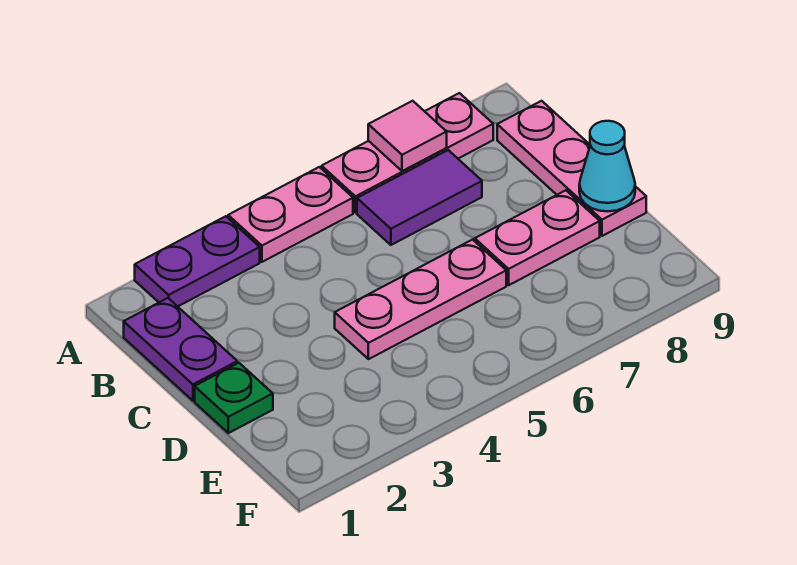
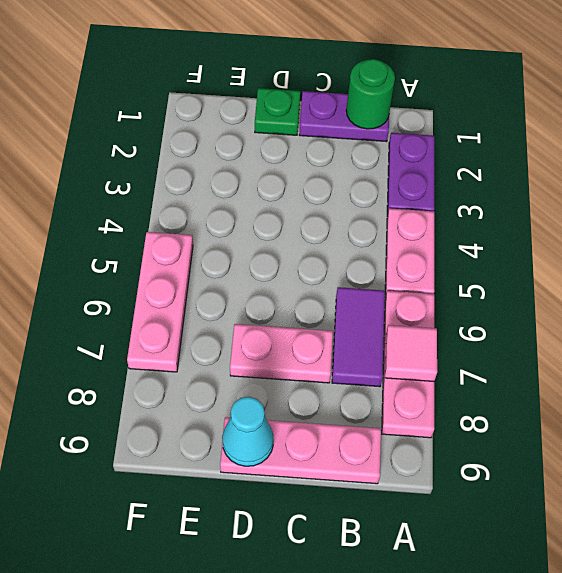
none -> green 1x1 round brick [346,59,395,129]
pink 1x3 plate [335,240,506,359] -> pink 1x3 plate moved to [127,232,193,372]
pink 1x2 plate [475,190,600,285] -> pink 1x2 plate turned to [230,324,333,383]

